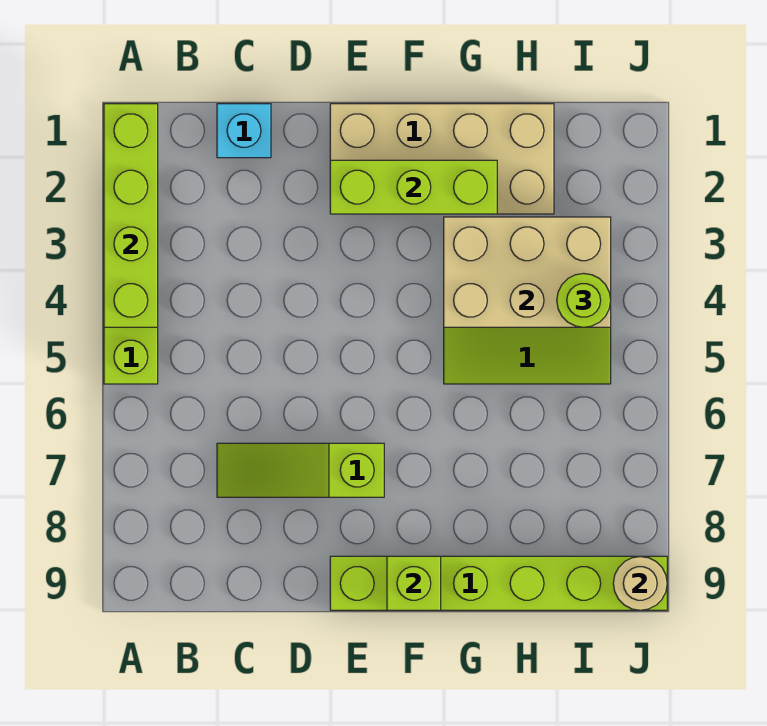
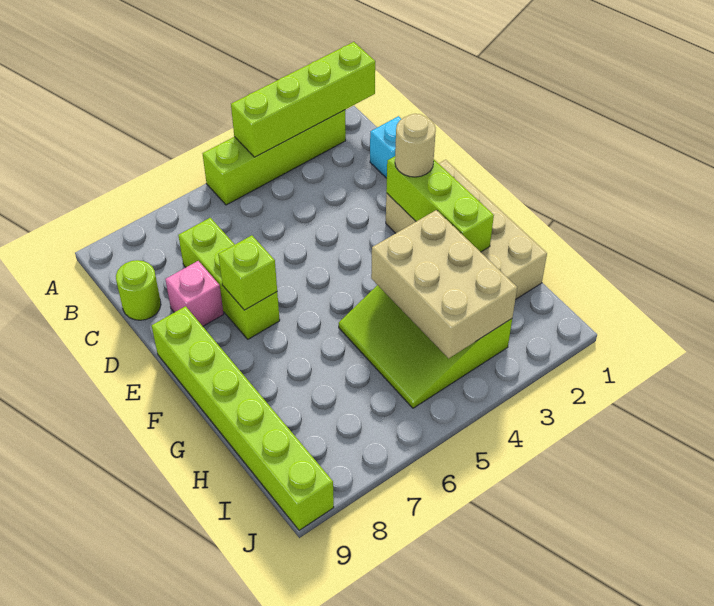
lime 1x3 slope [217,443,384,497] -> lime 1x3 brick [178,218,280,339]
none -> pink 1x1 brick [165,261,224,326]
lime 1x1 brick [387,556,441,610] -> lime 1x1 brick moved to [218,235,277,310]
lime 1x1 round brick [557,273,611,327] -> lime 1x1 round brick moved to [116,260,161,320]
tan 1x1 round brick [613,557,667,610] -> tan 1x1 round brick moved to [395,114,436,177]

